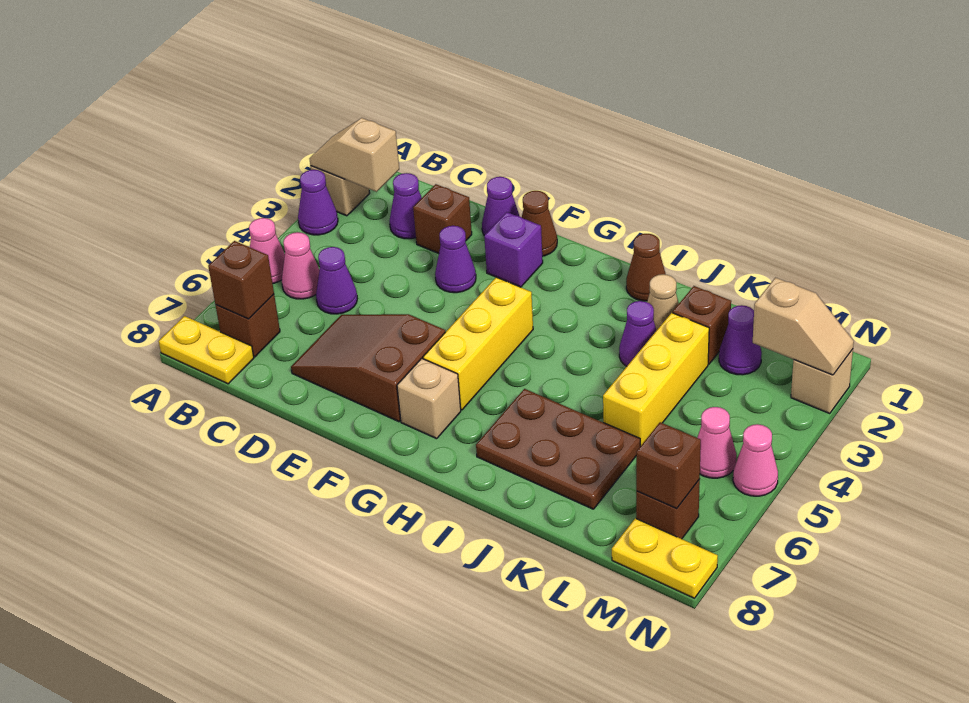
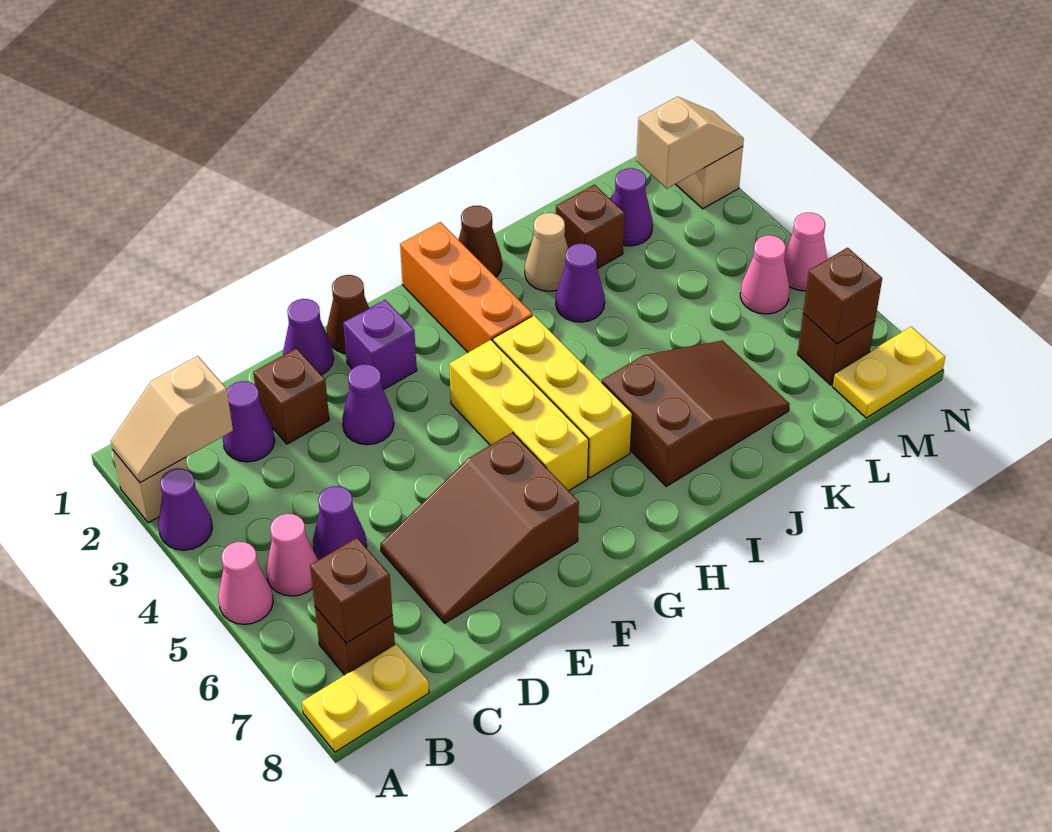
tan 1x1 brick [397,358,461,439] -> none
none -> orange 1x3 brick [400,222,532,352]
brown 2x3 plate [476,389,640,509] -> brown 2x3 slope [602,340,789,486]
yellow 1x3 brick [603,313,709,446] -> yellow 1x3 brick moved to [493,315,632,478]

